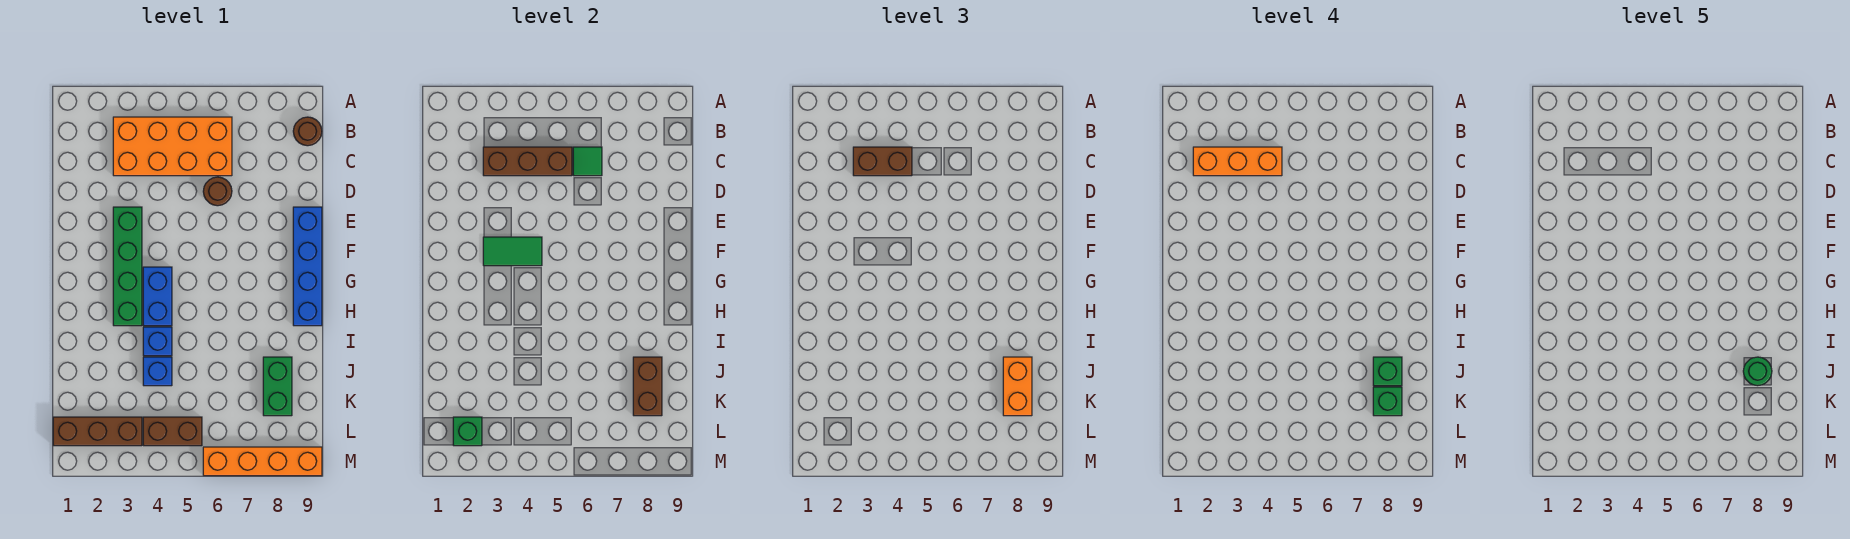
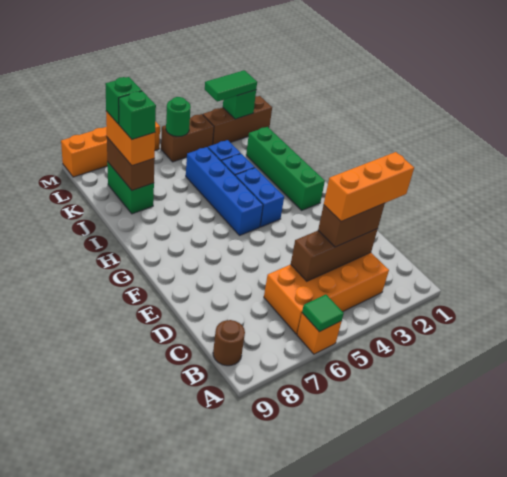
none -> orange 1x1 brick [297,313,342,354]
green 1x1 tile [573,147,602,176] -> green 1x1 tile moved to [302,295,344,332]
brown 1x1 round brick [203,177,232,206] -> none
green 1x4 brick [113,207,142,326] -> green 1x4 brick moved to [246,127,325,210]
blue 1x4 brick [293,207,322,326] -> blue 1x4 brick moved to [186,147,263,235]
green 1x2 tile [483,237,542,266] -> green 1x2 tile moved to [205,70,257,102]
green 1x1 round brick [1743,357,1772,386] -> green 1x1 round brick moved to [166,97,191,136]

